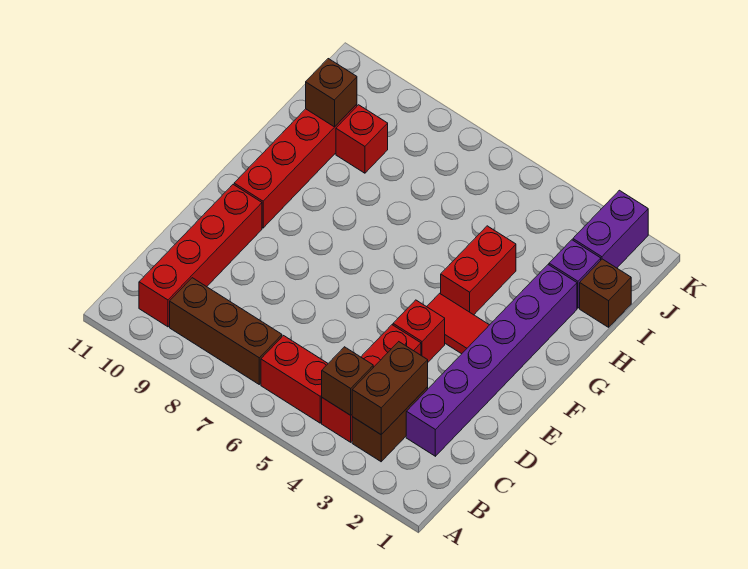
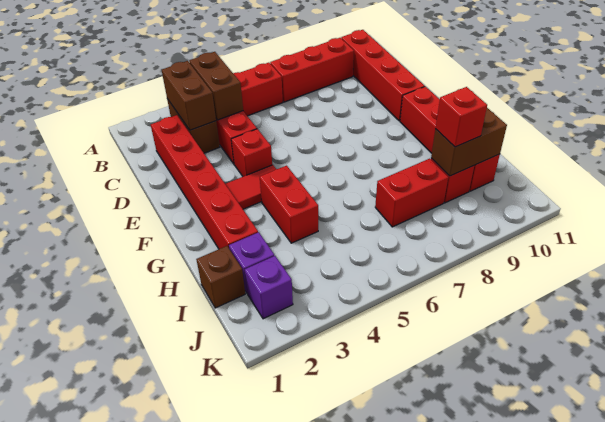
brown 1x1 brick [322,347,373,415] -> brown 1x2 brick [189,52,243,120]
brown 1x3 brick [170,278,282,384] -> red 1x3 brick [270,38,354,102]
purple 1x6 brick [406,265,577,456] -> red 1x6 brick [151,115,258,249]
none -> red 1x2 brick [375,159,448,227]
none -> red 1x1 brick [435,87,487,147]
brown 1x1 brick [306,59,357,127] -> brown 1x2 brick [431,108,507,176]
purple 1x2 brick [573,190,648,268] -> purple 1x1 brick [245,256,293,319]

